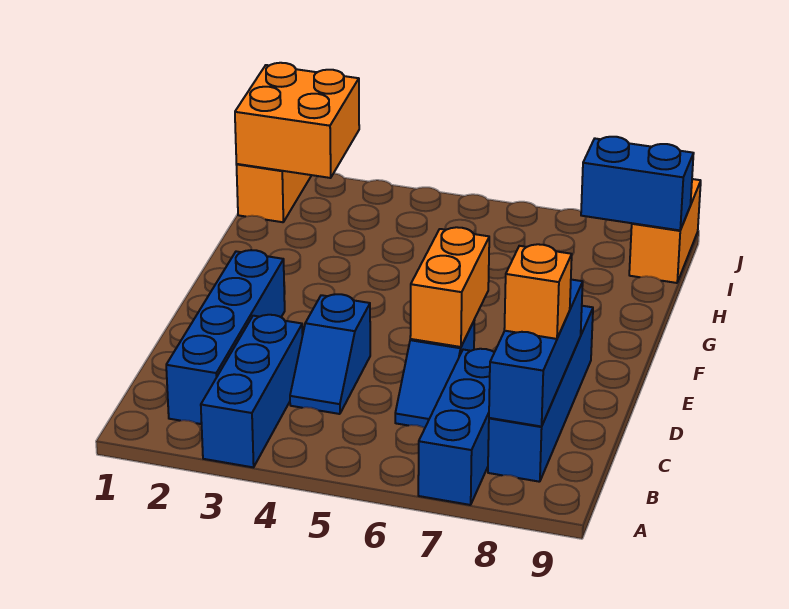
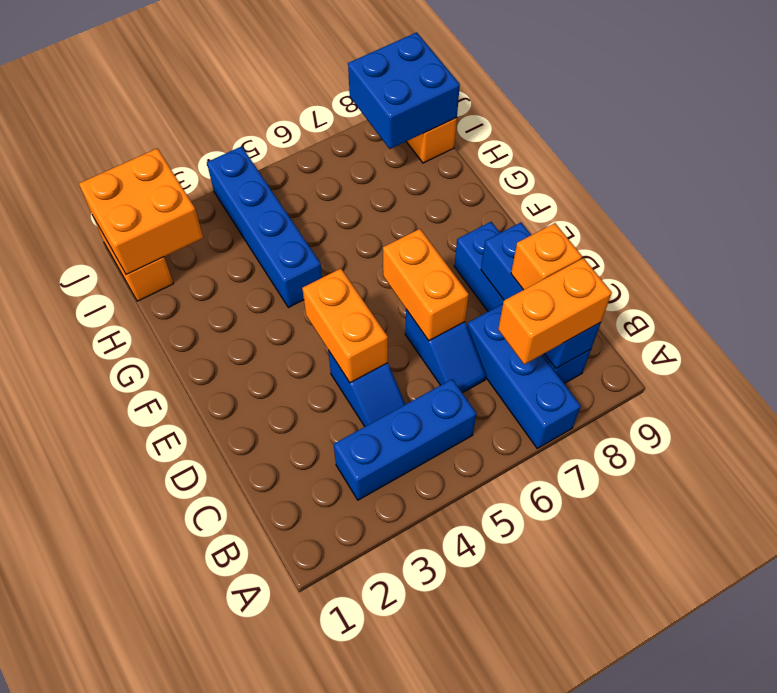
blue 1x3 brick [201,315,303,467] -> blue 1x3 brick turned to [334,379,477,500]
blue 1x4 brick [166,250,285,424] -> blue 1x4 brick moved to [207,146,322,308]
none -> orange 1x2 brick [498,258,612,364]
none -> orange 1x2 brick [302,269,388,383]
blue 1x2 brick [581,137,694,230] -> blue 2x2 brick [348,32,460,149]

